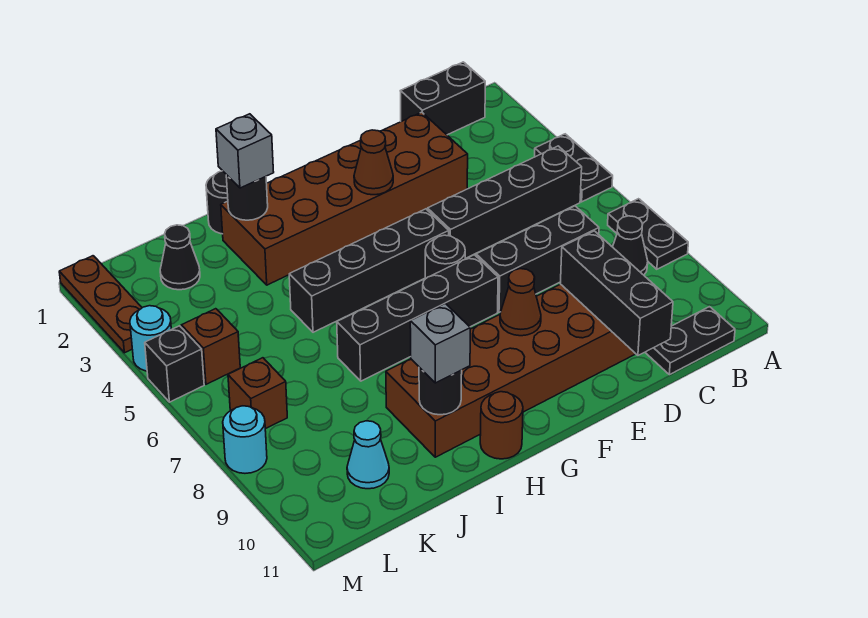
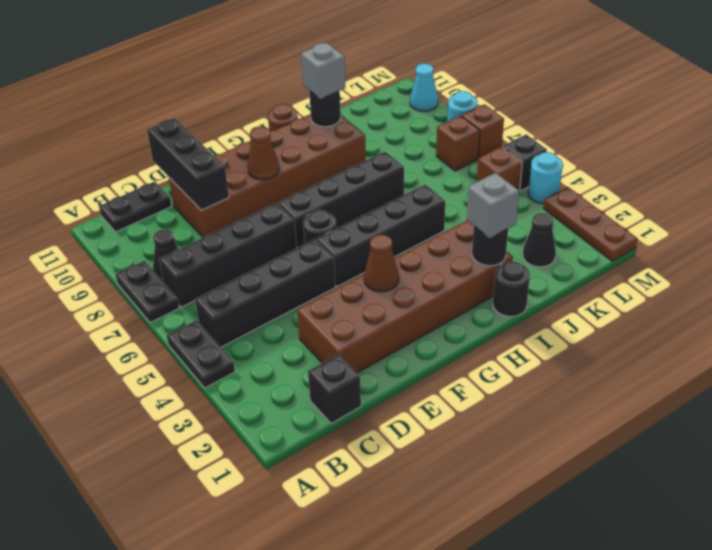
black 1x2 brick [401,62,485,135] -> black 1x1 brick [308,354,361,424]
black 1x3 brick [476,206,599,312] -> black 1x4 brick [159,203,297,307]
cyan 1x1 cone [347,421,389,489] -> cyan 1x1 cone moved to [410,63,438,111]
none -> brown 1x1 brick [462,104,504,158]

